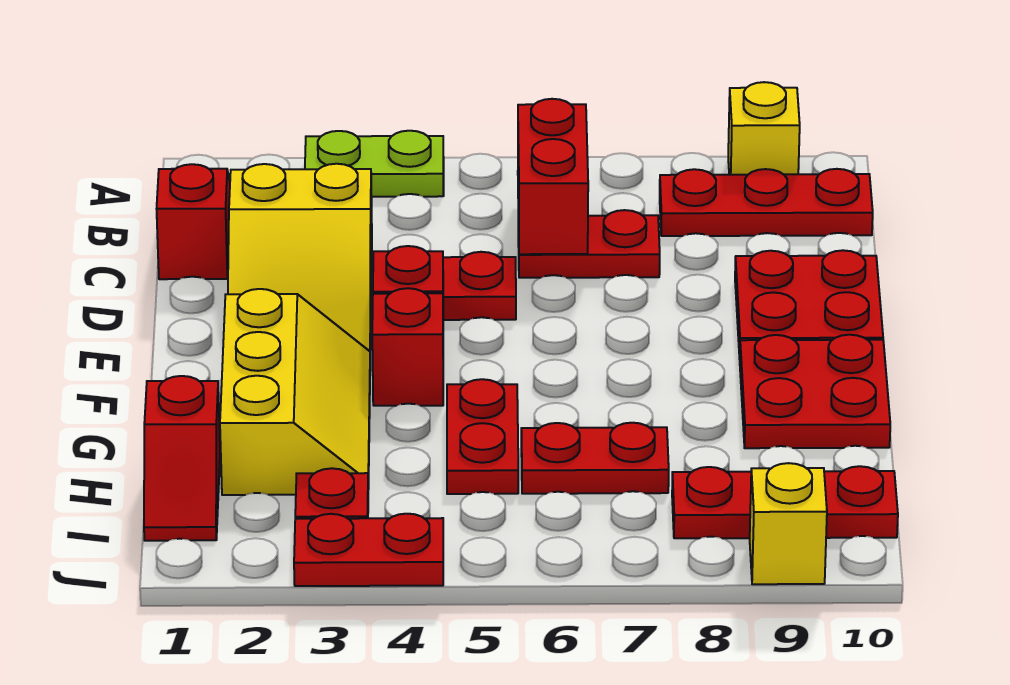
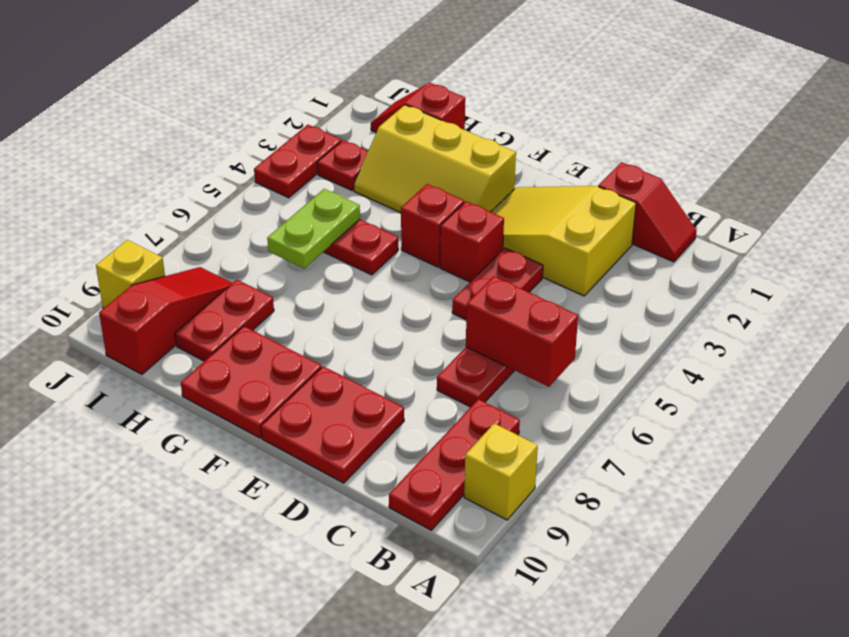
lime 1x2 plate [305,131,444,197] -> lime 1x2 plate moved to [267,189,360,268]
red 1x2 plate [521,423,669,494] -> red 1x2 plate moved to [175,280,274,361]
red 1x3 plate [672,466,898,538] -> red 1x3 slope [99,267,232,374]

